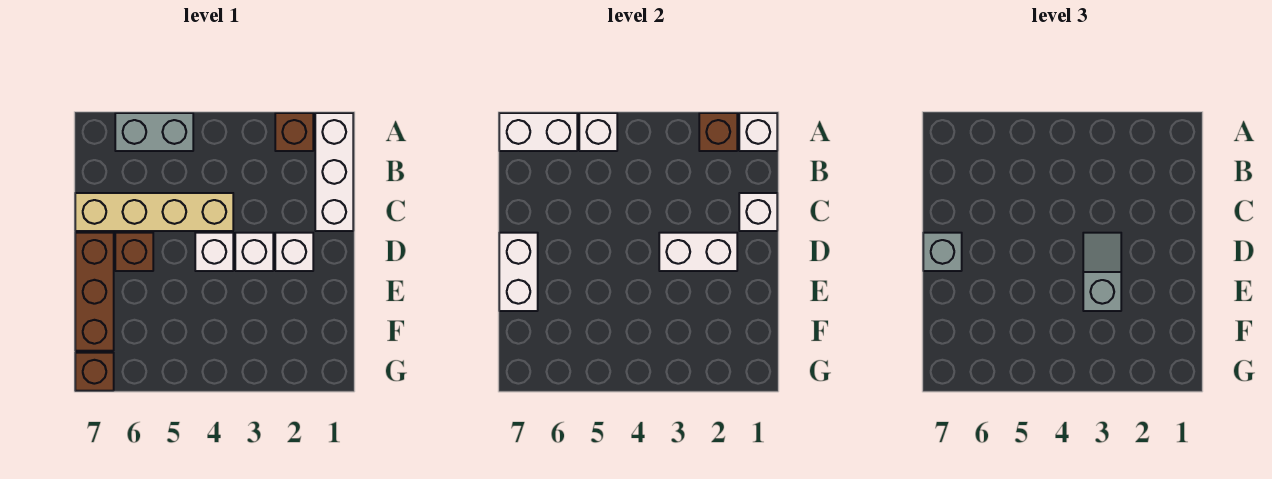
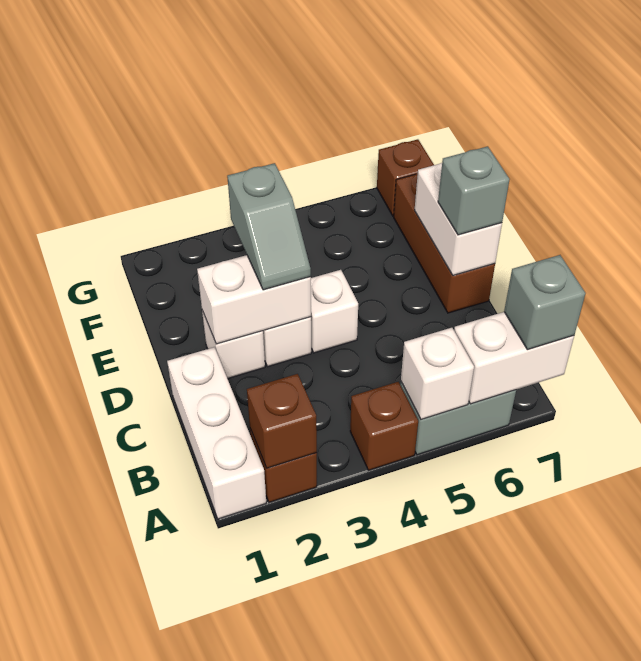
white 1x1 brick [739,113,777,151] -> none
none -> grey 1x1 brick [504,255,586,350]
white 1x1 brick [739,193,777,231] -> none
tan 1x4 brick [75,193,233,231] -> none
brown 1x1 brick [115,233,153,271] -> brown 1x1 brick moved to [350,382,418,470]

